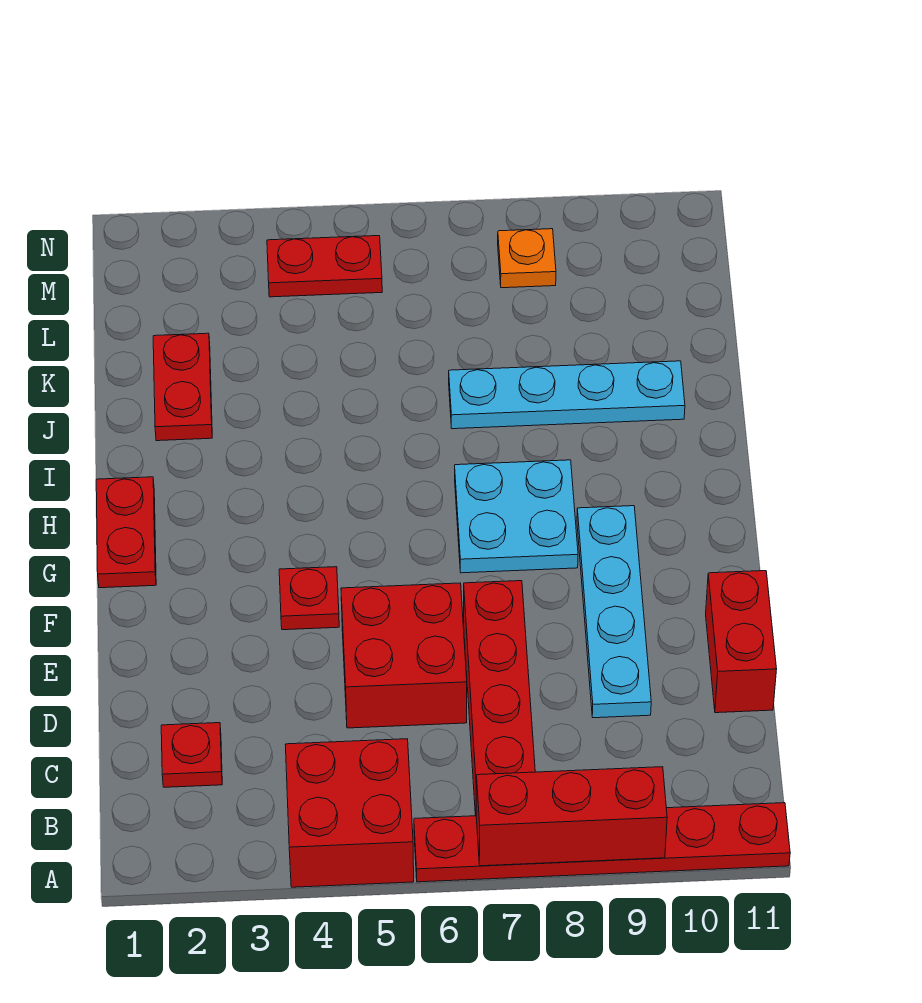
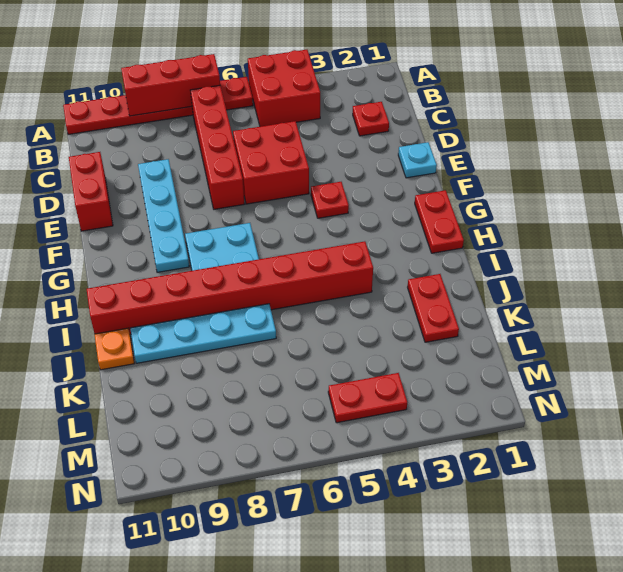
none -> cyan 1x1 plate [398,142,437,178]
none -> red 1x8 brick [87,241,373,334]
orange 1x1 plate [498,229,556,288] -> orange 1x1 plate moved to [94,328,134,370]

